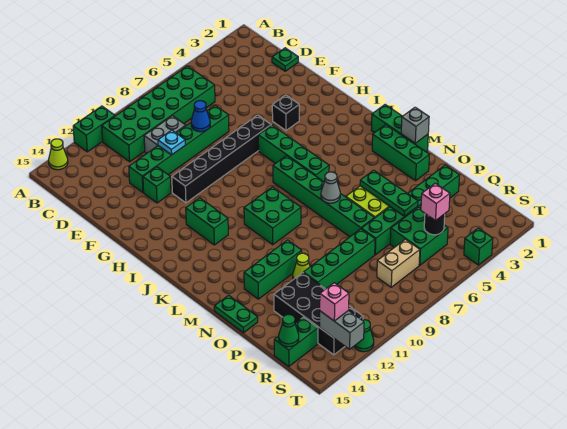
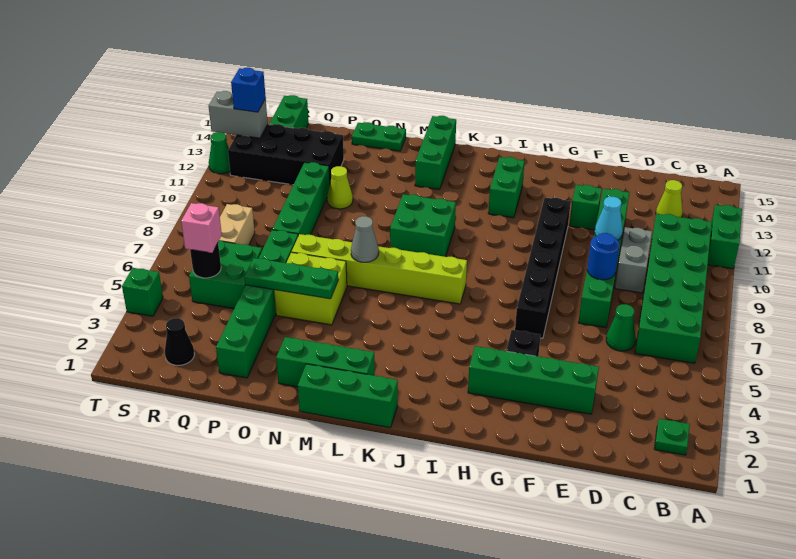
lime 1x1 cone [49,139,68,170] -> lime 1x1 cone moved to [656,180,683,217]
green 1x1 plate [272,48,298,71] -> green 1x1 plate moved to [654,419,690,455]
blue 1x1 cone [191,101,210,132] -> blue 1x1 round brick [587,233,619,280]
cyan 1x1 plate [158,130,185,155] -> cyan 1x1 cone [595,197,623,240]
green 1x4 brick [258,125,329,182] -> green 1x4 brick moved to [468,346,599,414]
green 1x2 brick [186,198,228,245] -> green 1x2 brick turned to [488,157,525,218]
green 1x6 brick [273,156,374,237] -> lime 1x6 brick [292,234,467,304]
grey 1x1 brick [401,107,429,143] -> none
green 1x3 brick [244,240,302,299] -> green 1x3 brick moved to [415,116,456,189]
none -> black 1x1 cone [165,318,194,365]
green 1x1 cone [279,315,299,347] -> green 1x1 cone moved to [606,304,636,351]
pink 1x1 brick [320,283,349,321] -> blue 1x1 brick [231,68,266,112]

